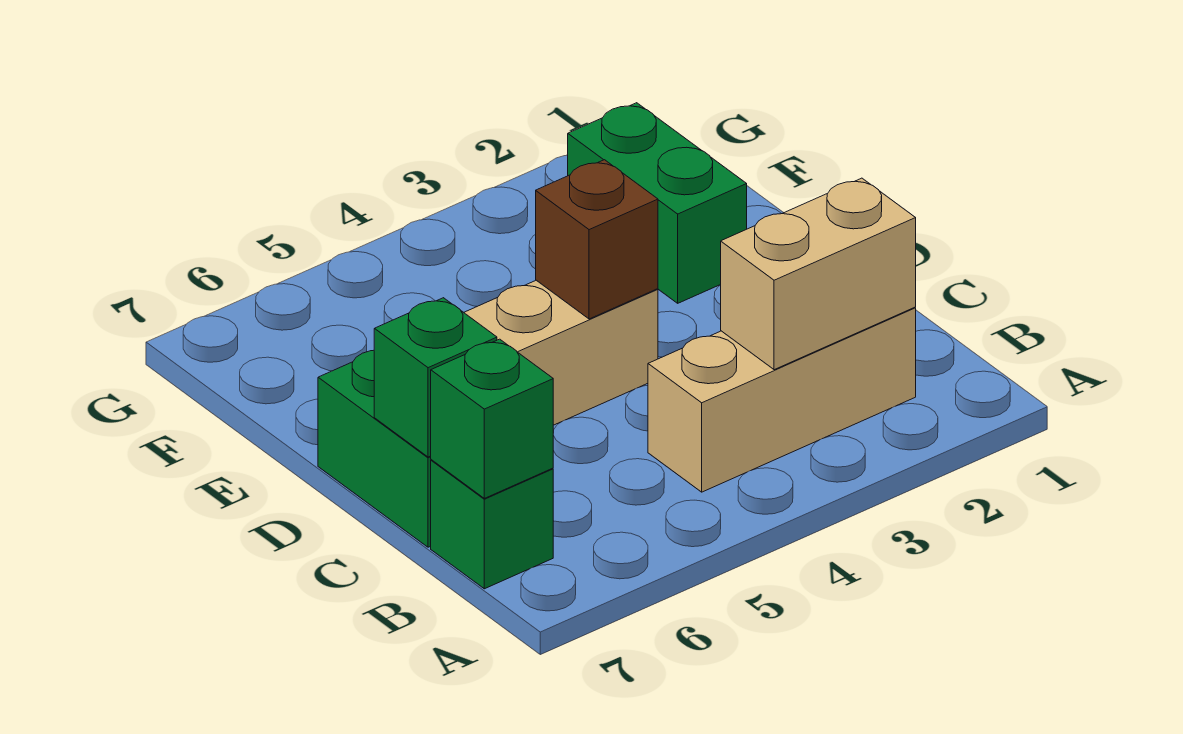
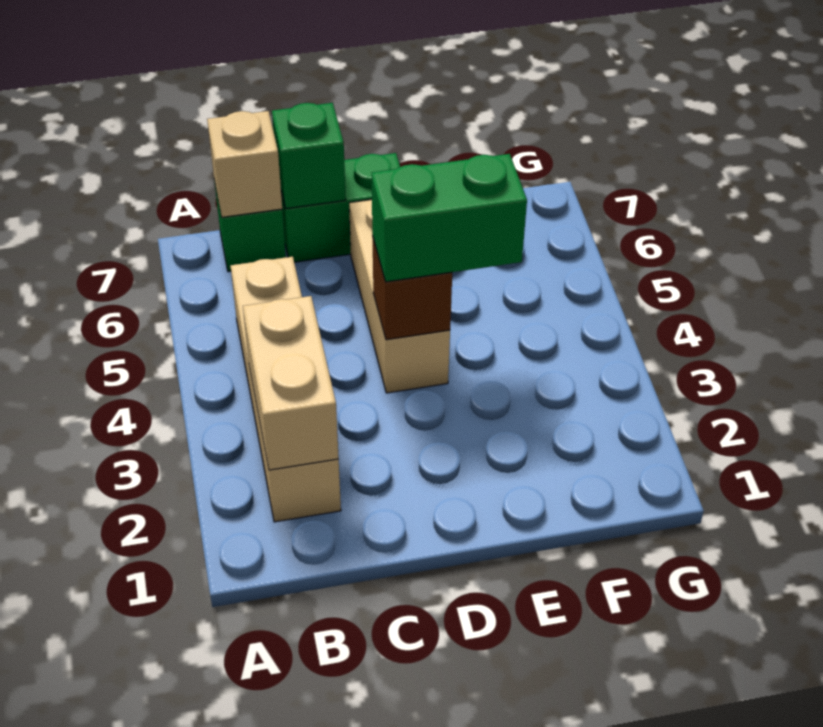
tan 1x3 brick [648,307,916,492] -> tan 1x4 brick [231,257,341,522]
green 1x1 brick [431,339,553,498] -> tan 1x1 brick [207,111,282,217]
green 1x2 brick [568,103,747,303] -> green 1x2 brick moved to [372,154,527,282]

